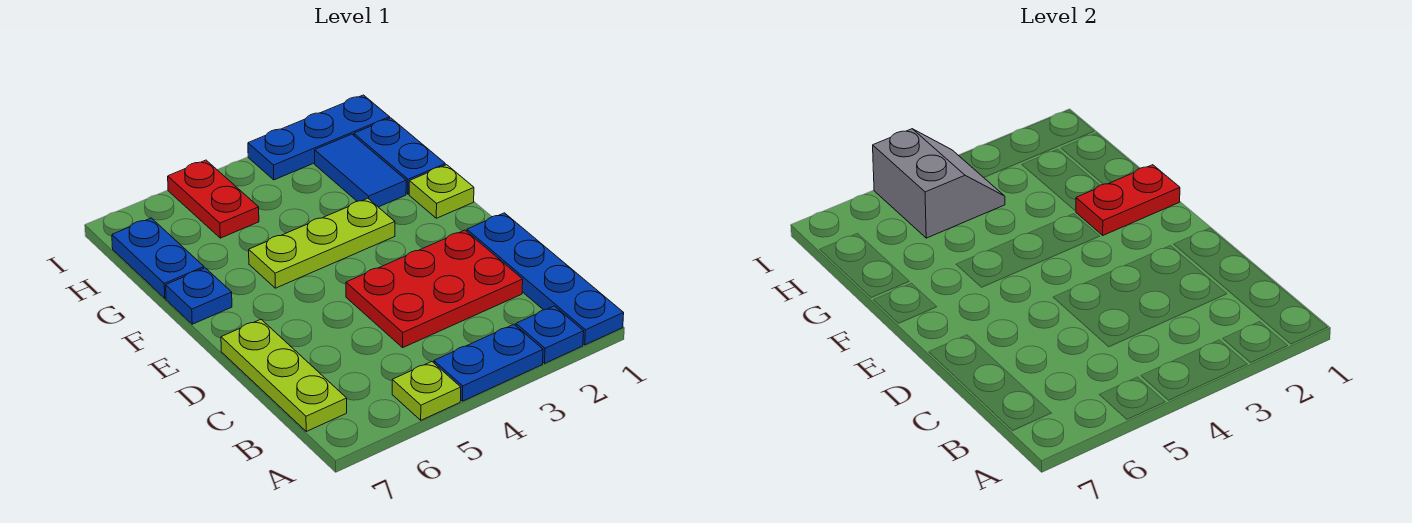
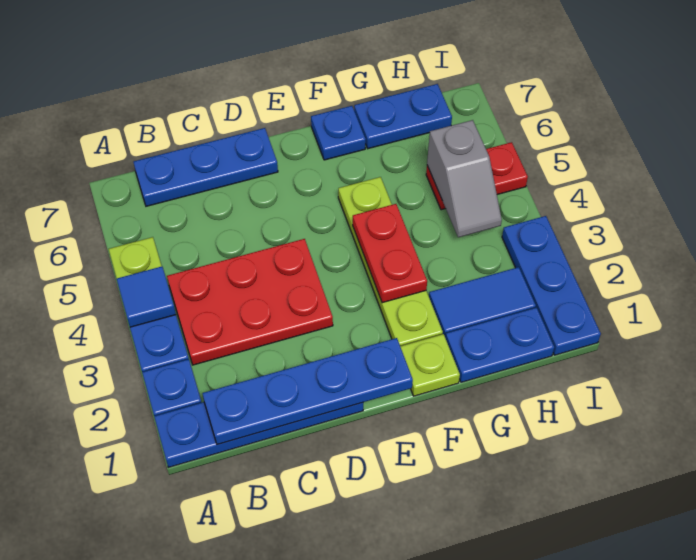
none -> blue 1x1 tile [117,267,176,327]
none -> blue 1x4 plate [202,338,413,445]
lime 1x3 plate [221,319,347,431] -> blue 1x3 plate [133,128,278,206]
red 2x3 plate [346,230,523,347] -> red 2x3 plate turned to [167,239,333,365]
red 1x2 plate [1076,165,1180,235] -> red 1x2 plate moved to [353,204,427,303]
lime 1x3 plate [249,198,395,288] -> lime 1x4 plate [338,177,443,346]
grey 2x2 slope [873,129,1005,238] -> grey 1x2 slope [427,120,502,237]

